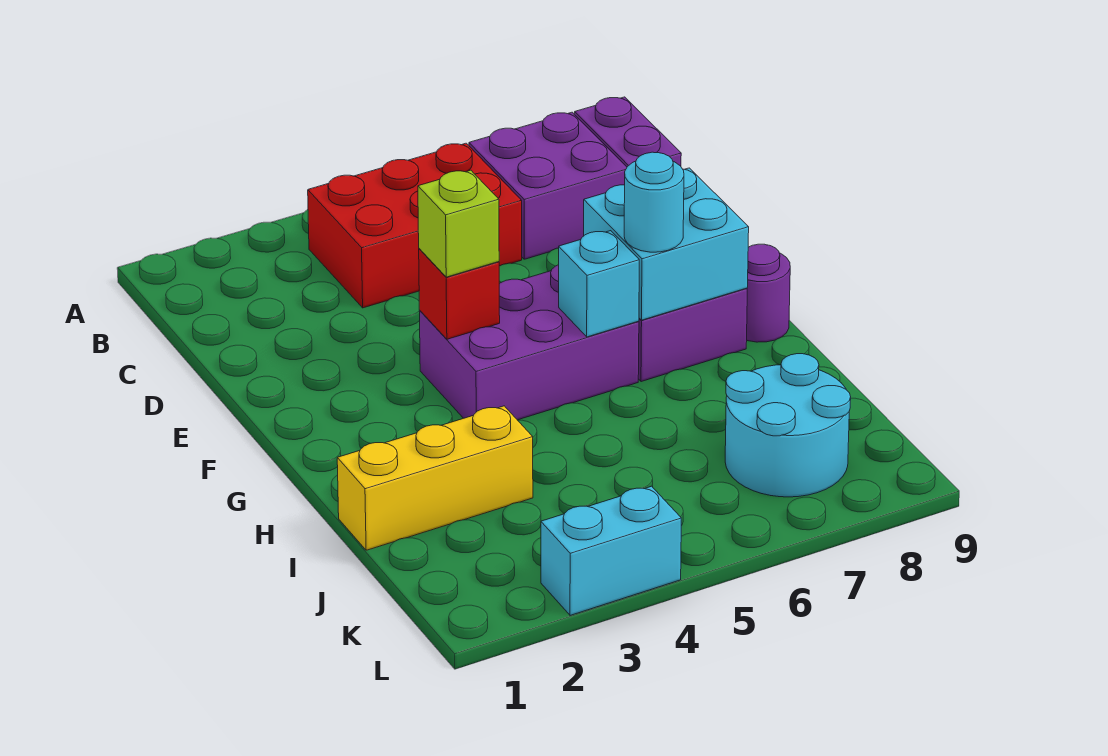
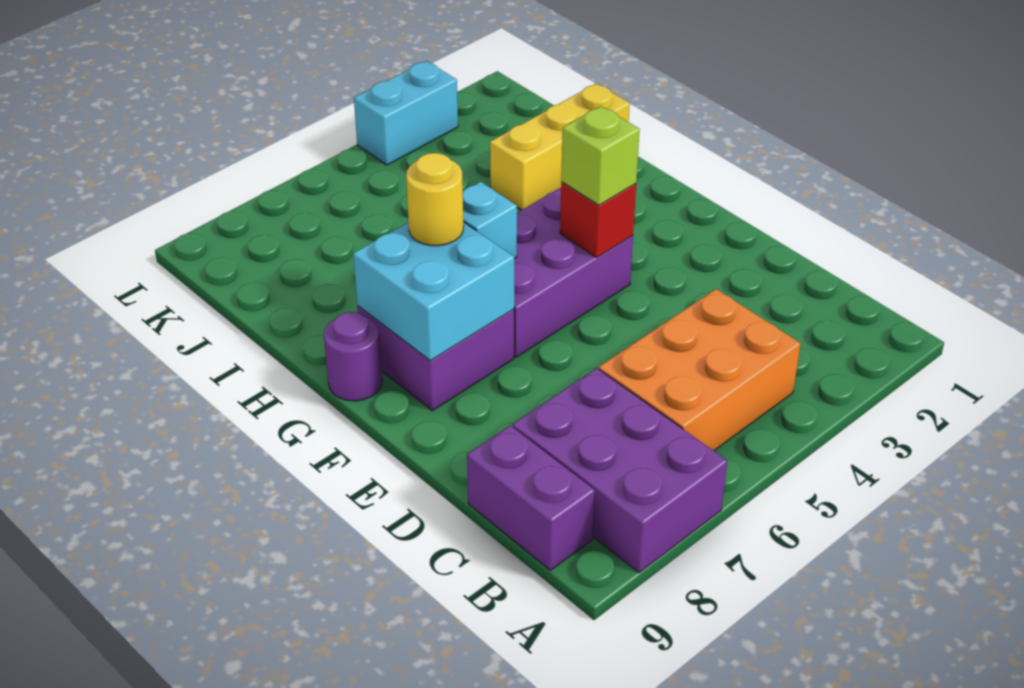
red 2x3 brick [308,143,522,308] -> orange 2x3 brick [599,289,801,451]
purple 2x2 brick [469,112,627,259] -> purple 2x3 brick [513,368,727,573]
cyan 1x1 round brick [624,152,684,252] -> yellow 1x1 round brick [406,153,463,246]
cyan 2x2 round brick [725,354,851,497] -> none

